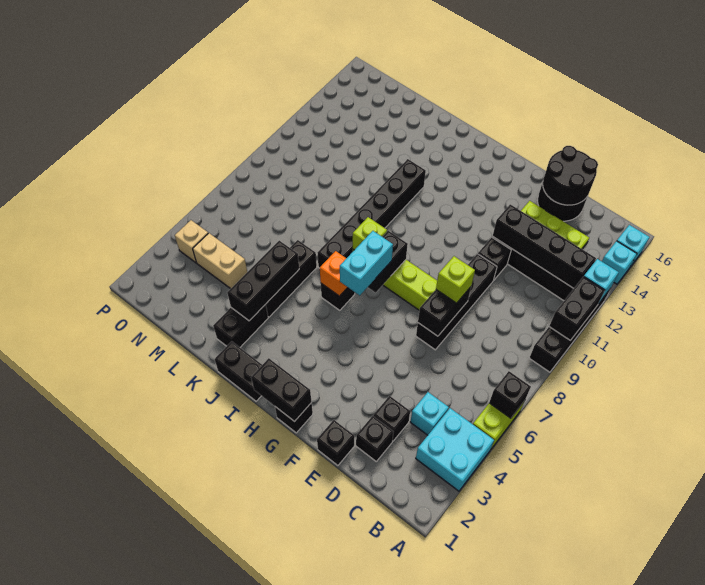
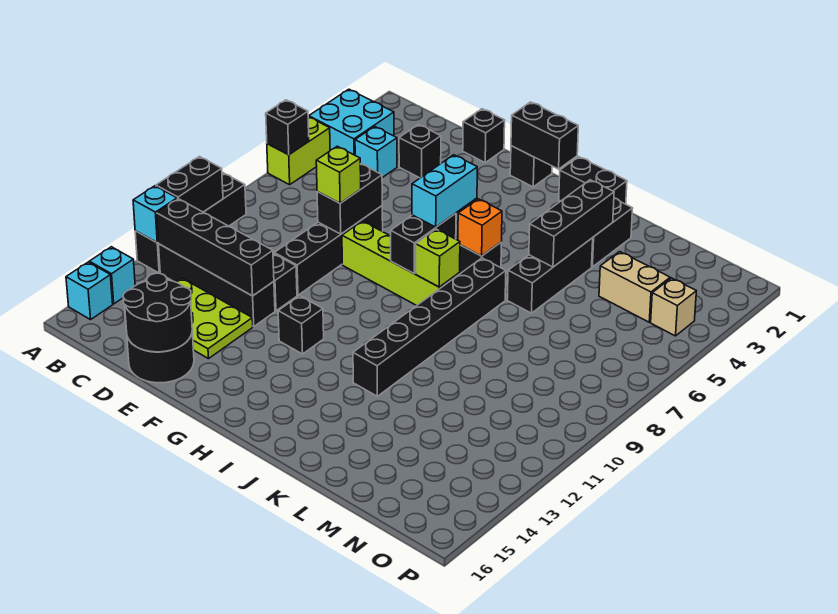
black 1x1 brick [356,416,393,461] -> black 1x1 brick moved to [278,296,324,354]

